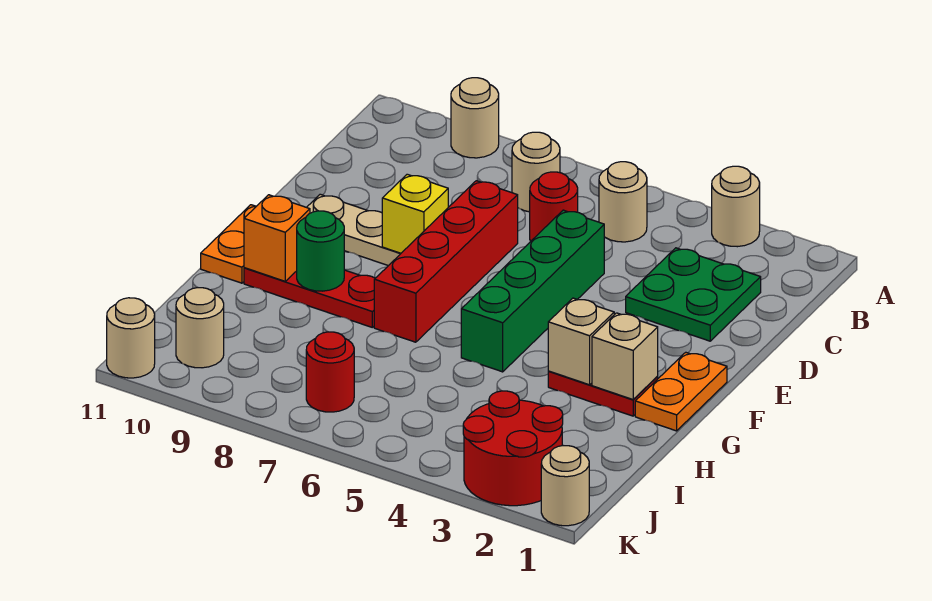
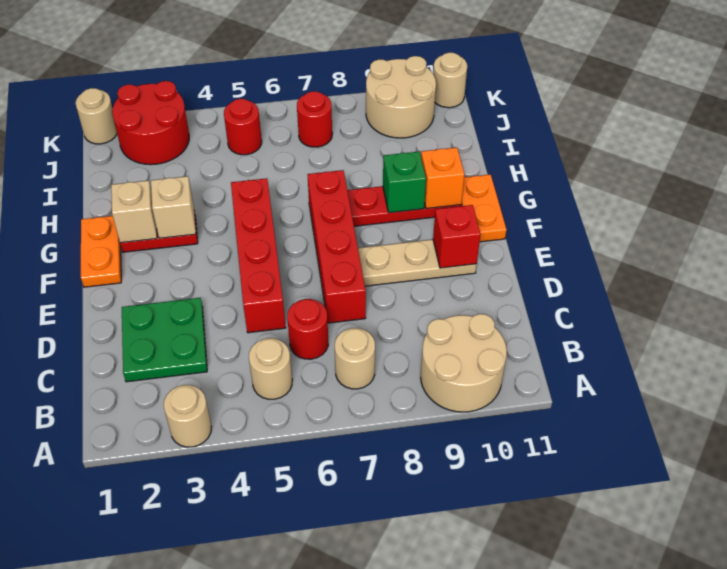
tan 1x1 round brick [451,78,499,158] -> tan 2x2 round brick [421,314,507,412]
green 1x4 brick [461,210,604,372] -> red 1x4 brick [231,178,286,333]
yellow 1x1 brick [382,174,448,253] -> none
none -> red 1x1 brick [433,205,480,268]
green 1x1 round brick [297,211,344,291] -> green 1x1 brick [383,152,426,213]
none -> red 1x1 round brick [224,99,262,155]
tan 1x1 round brick [176,288,224,368] -> tan 2x2 round brick [366,56,436,138]

